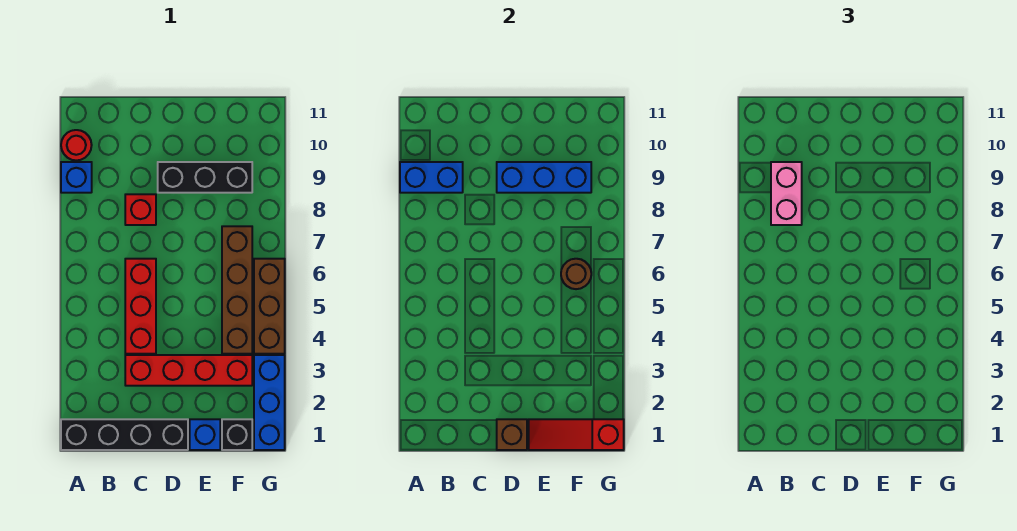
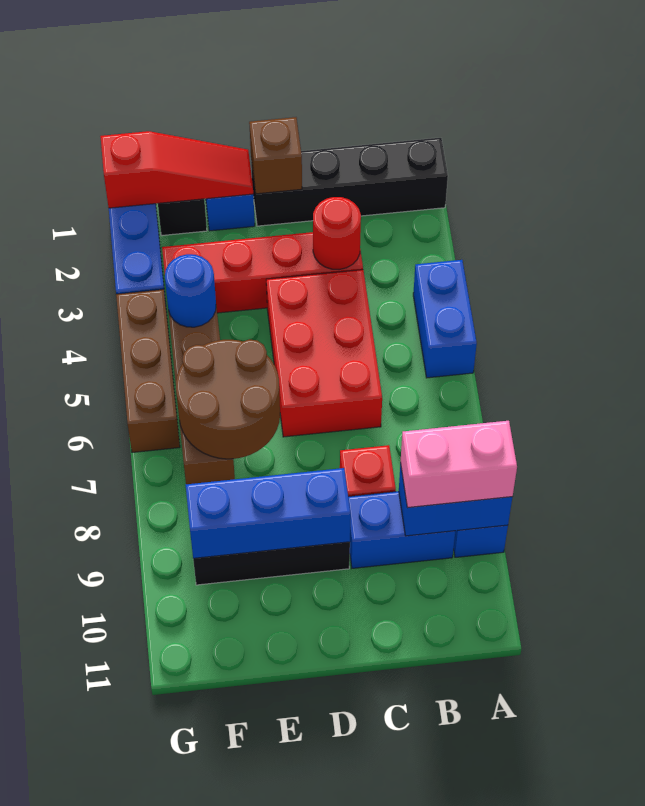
none -> blue 1x2 brick [413,260,477,378]
red 1x1 round brick [61,130,92,161] -> red 1x1 round brick moved to [313,197,361,270]
pink 1x2 brick [771,162,802,225] -> pink 1x2 brick turned to [400,421,517,508]
none -> blue 1x2 brick [348,491,455,568]
red 1x3 brick [125,259,156,354] -> red 2x3 brick [266,270,382,437]
none -> blue 1x1 round brick [165,254,216,327]
brown 1x1 round brick [561,259,591,289] -> brown 2x2 round brick [176,339,280,459]

